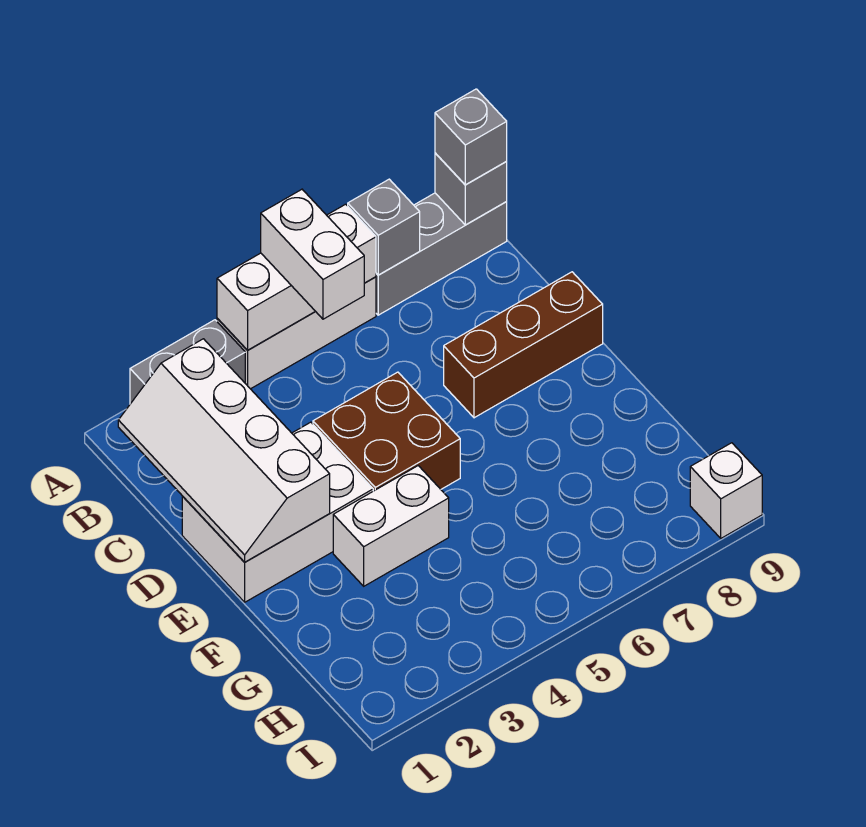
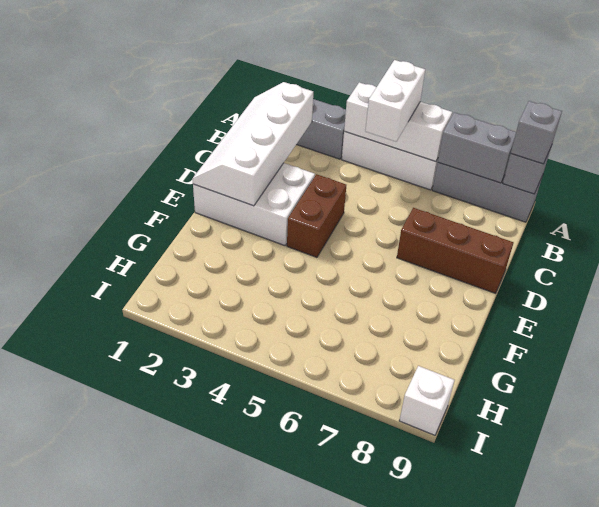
grey 1x1 brick [348,179,420,275] -> grey 1x2 brick [438,112,516,183]
brown 2x2 brick [313,372,460,491] -> brown 1x2 brick [287,174,346,257]
white 1x2 brick [333,466,449,586] -> none

